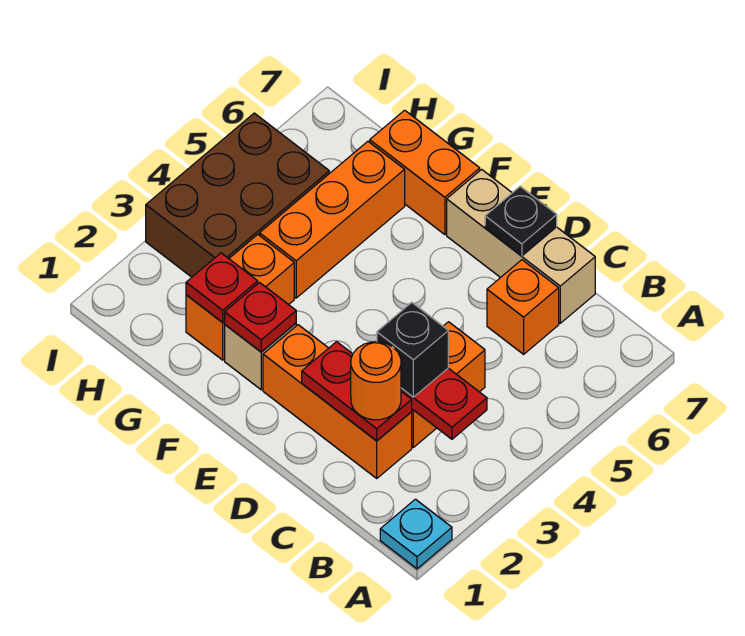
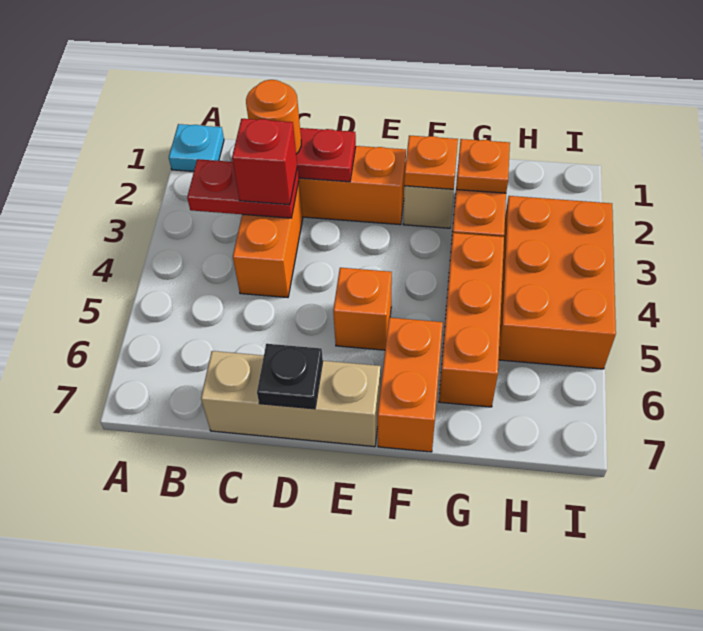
black 1x1 brick [377,303,448,397] -> red 1x1 brick [232,119,297,205]
orange 1x1 brick [487,260,559,354] -> orange 1x1 brick moved to [333,268,392,350]
red 1x1 plate [225,283,296,352] -> orange 1x1 plate [404,136,458,189]
orange 1x2 brick [370,110,480,235] -> orange 1x2 brick turned to [378,318,443,452]
red 1x1 plate [186,253,258,322] -> orange 1x1 plate [456,139,510,193]
brown 2x3 brick [146,113,329,277] -> orange 2x3 brick [499,196,616,369]

